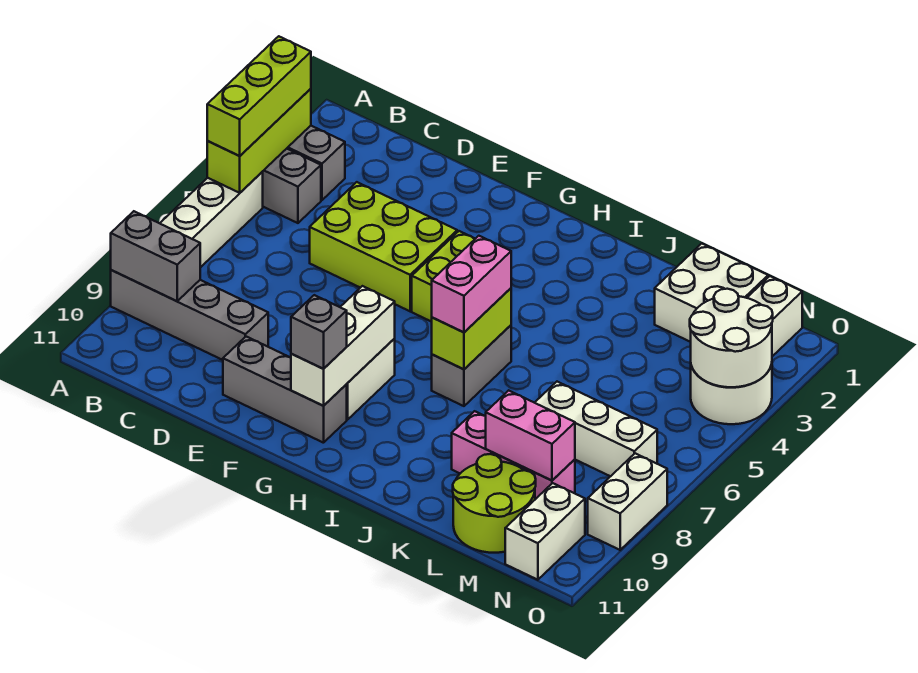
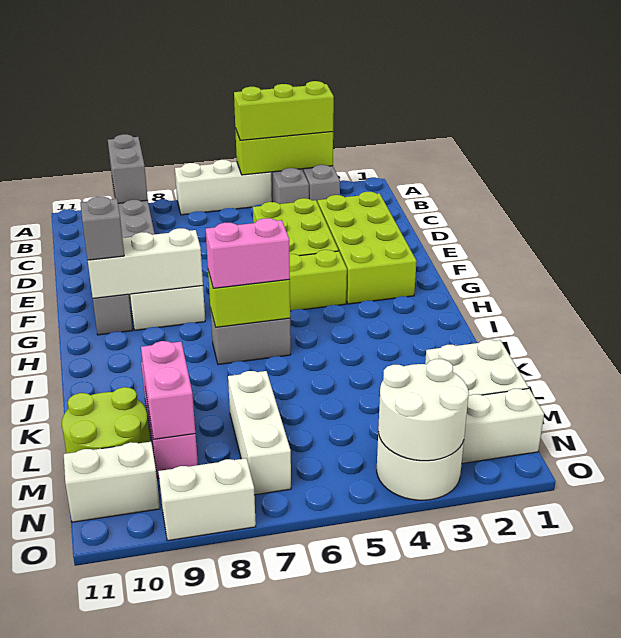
none -> lime 2x4 brick [318,192,417,304]

